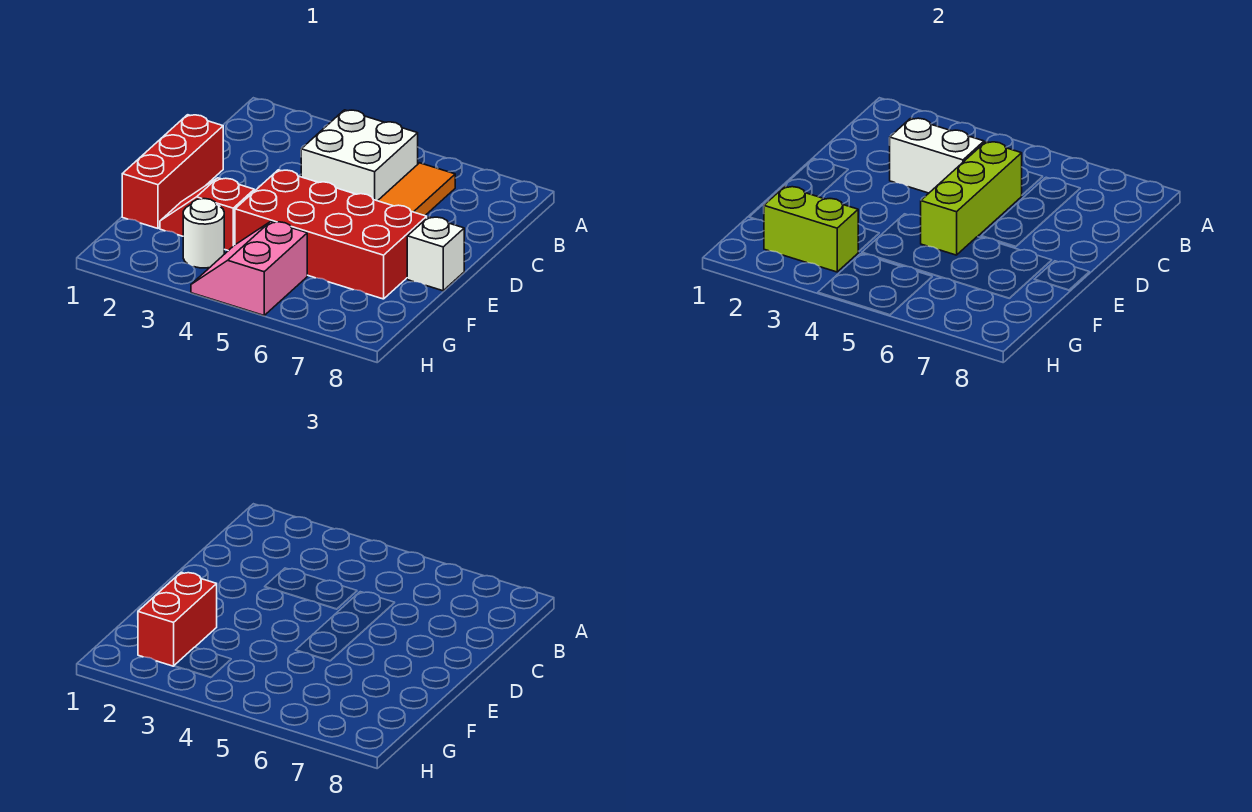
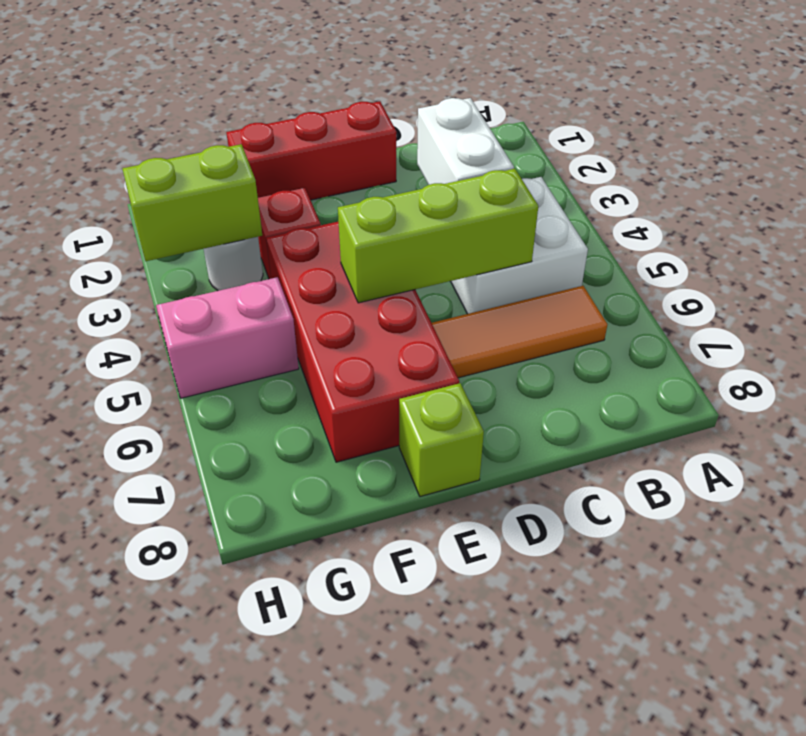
white 1x1 brick [407,217,464,291] -> lime 1x1 brick [399,383,484,497]
red 1x2 brick [138,572,217,666] -> none
lime 1x2 brick [764,186,858,272] -> lime 1x2 brick turned to [122,144,262,261]

